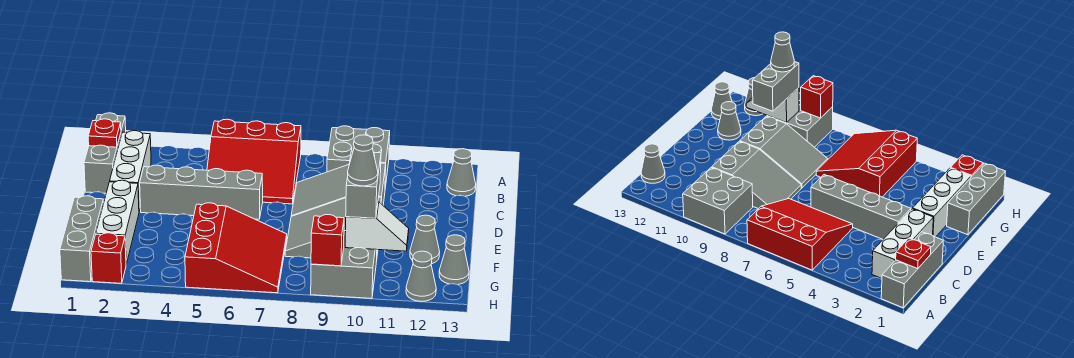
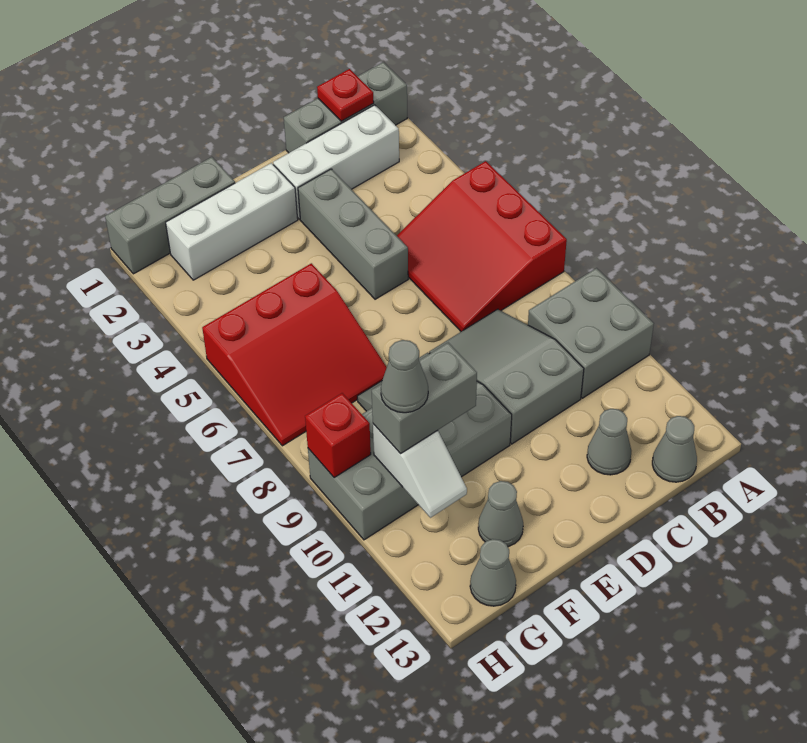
grey 1x4 brick [140,165,263,219] -> grey 1x3 brick [298,169,408,299]
red 1x1 brick [91,233,126,283] -> none
grey 1x1 cone [406,251,436,301] -> grey 1x1 cone moved to [587,409,631,475]

